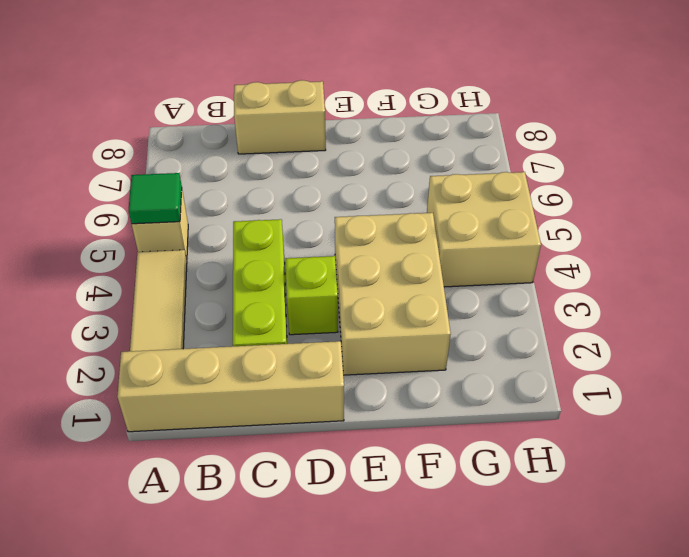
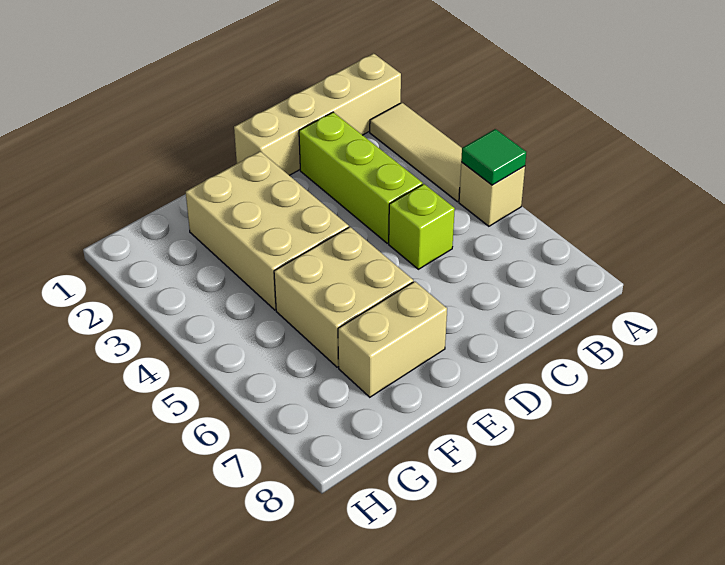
tan 1x2 brick [234,80,326,154] -> tan 1x2 brick moved to [338,281,447,397]
lime 1x1 brick [286,256,338,335] -> lime 1x1 brick moved to [389,184,455,269]
tan 2x2 brick [427,172,541,287] -> tan 2x2 brick moved to [274,227,413,367]

